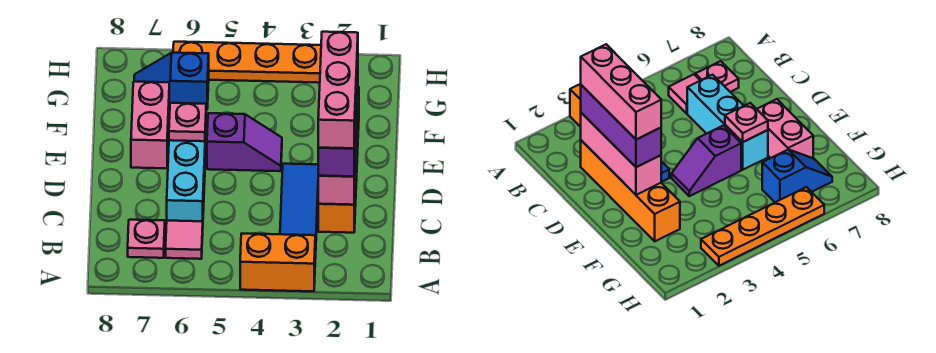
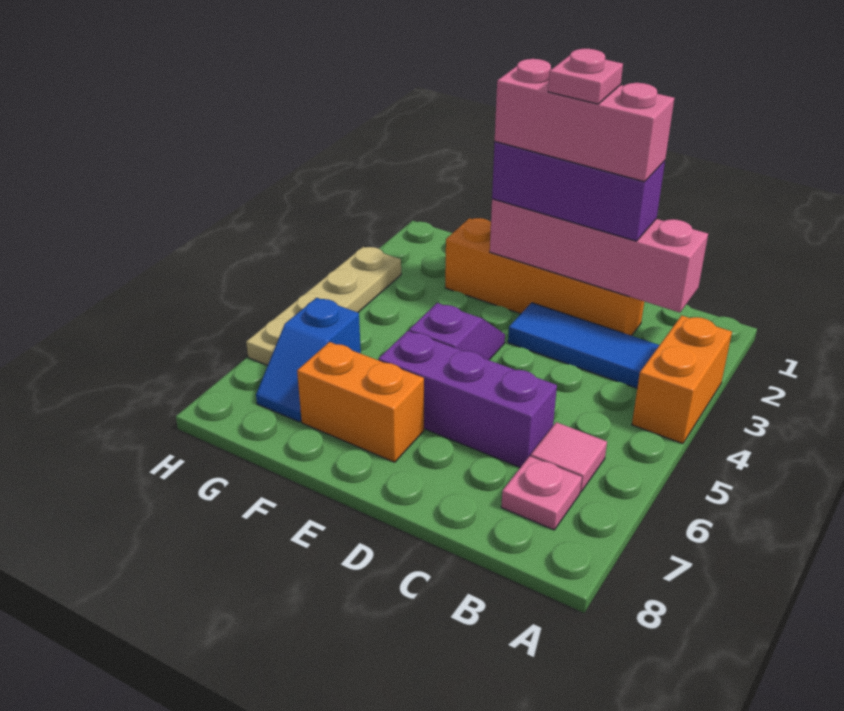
pink 1x3 brick [318,99,358,205] -> pink 1x4 brick [490,199,708,313]
cyan 1x3 brick [167,132,206,221] -> purple 1x3 brick [378,331,557,467]
pink 1x1 plate [169,103,206,141] -> pink 1x1 plate moved to [548,49,623,104]
pink 1x2 brick [131,82,169,168] -> orange 1x2 brick [297,342,424,462]
orange 1x4 plate [173,42,321,83] -> tan 1x4 plate [246,247,401,365]

